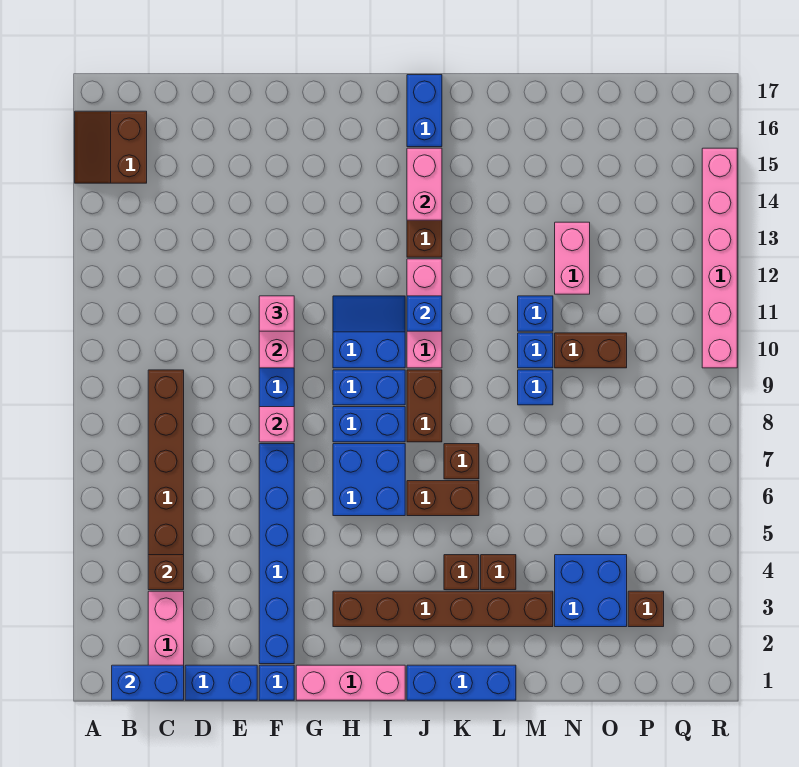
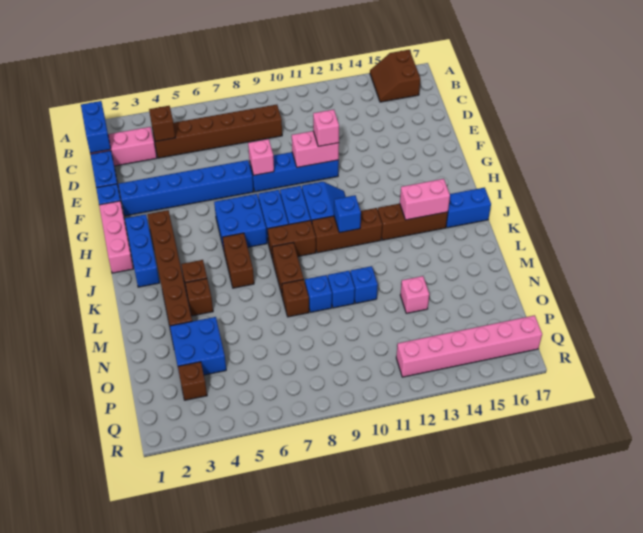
brown 2x2 slope [75,111,147,183] -> brown 2x2 slope turned to [370,50,420,102]
blue 1x3 brick [407,665,516,700] -> blue 1x3 brick moved to [125,214,160,287]
pink 1x3 brick [407,259,442,368] -> brown 1x3 brick [312,208,382,253]
brown 1x1 brick [444,444,479,479] -> brown 1x1 brick moved to [282,279,309,317]
brown 1x2 brick [555,333,627,368] -> brown 1x2 brick moved to [272,243,304,297]
pink 1x2 brick [555,222,590,294] -> pink 1x1 brick [400,276,429,313]
pink 1x6 brick [702,148,737,368] -> pink 1x6 brick moved to [396,315,542,377]

